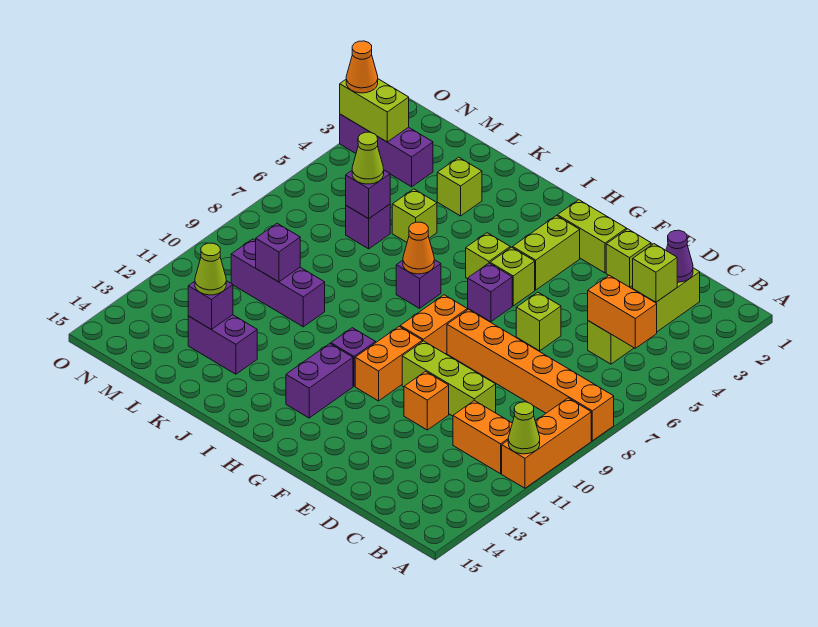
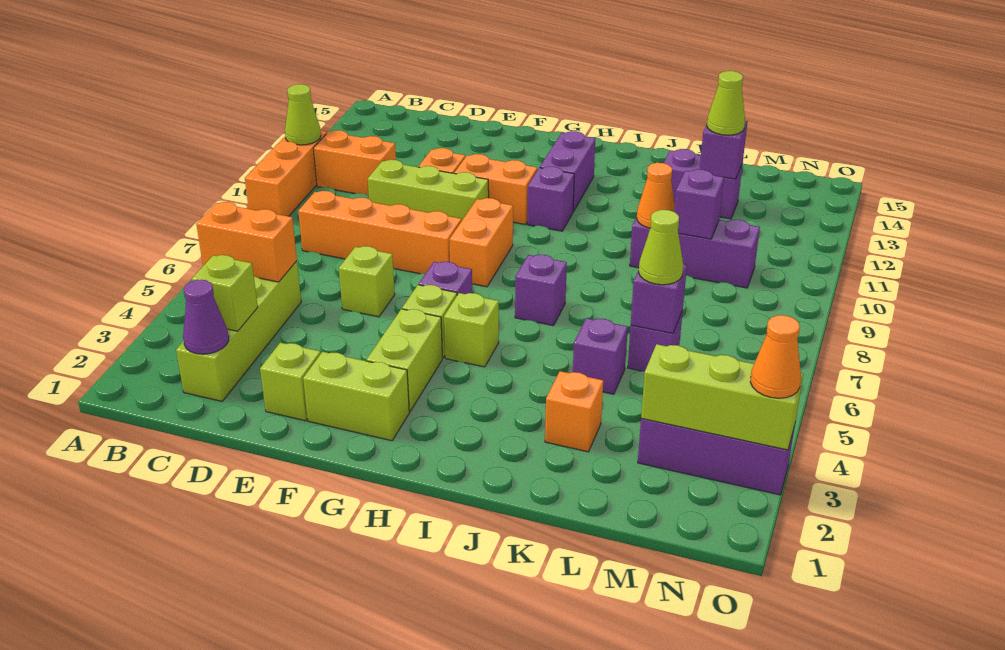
orange 1x6 brick [447,309,614,441] -> orange 1x4 brick [298,191,461,274]
orange 1x2 brick [355,327,422,401] -> orange 1x2 brick turned to [454,154,537,225]
orange 1x1 cone [403,222,434,274] -> orange 1x1 cone moved to [637,163,675,228]
lime 1x1 brick [437,157,482,216] -> orange 1x1 brick [545,371,603,452]
lime 1x1 brick [392,189,437,242] -> purple 1x1 brick [573,318,628,394]
lime 1x2 brick [340,79,409,142] -> lime 1x3 brick [641,344,803,450]

